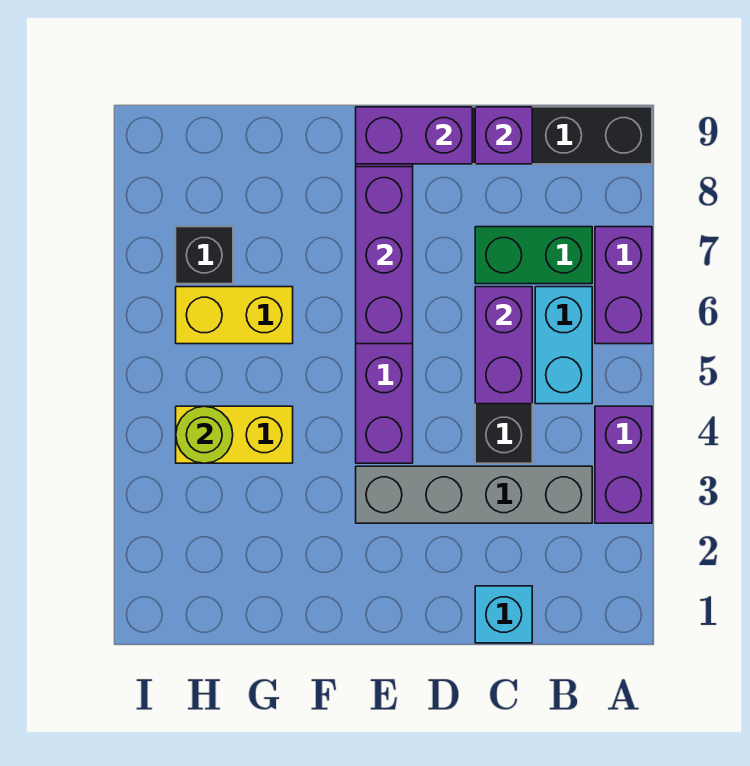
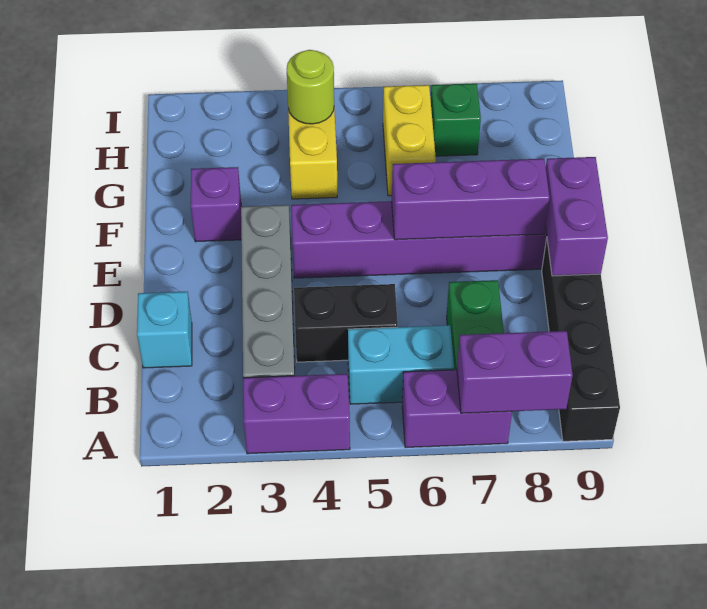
purple 1x2 brick [475,287,532,404] -> purple 1x2 brick moved to [457,331,573,413]
purple 1x1 brick [475,107,532,164] -> purple 1x1 brick moved to [191,167,241,242]
black 1x1 brick [176,227,233,284] -> green 1x1 brick [431,83,481,156]

